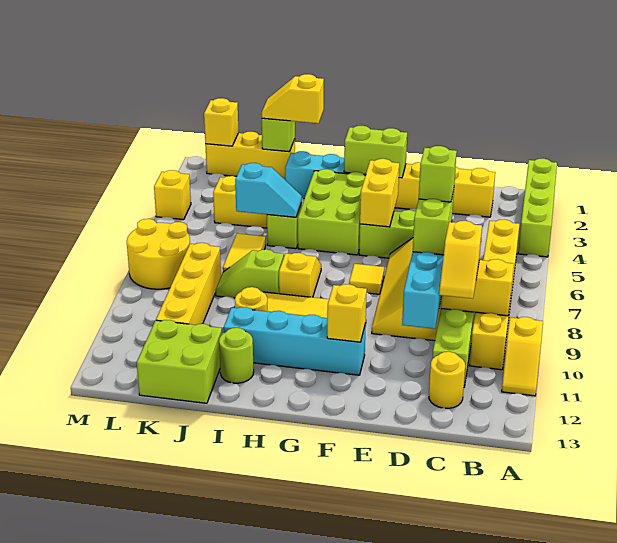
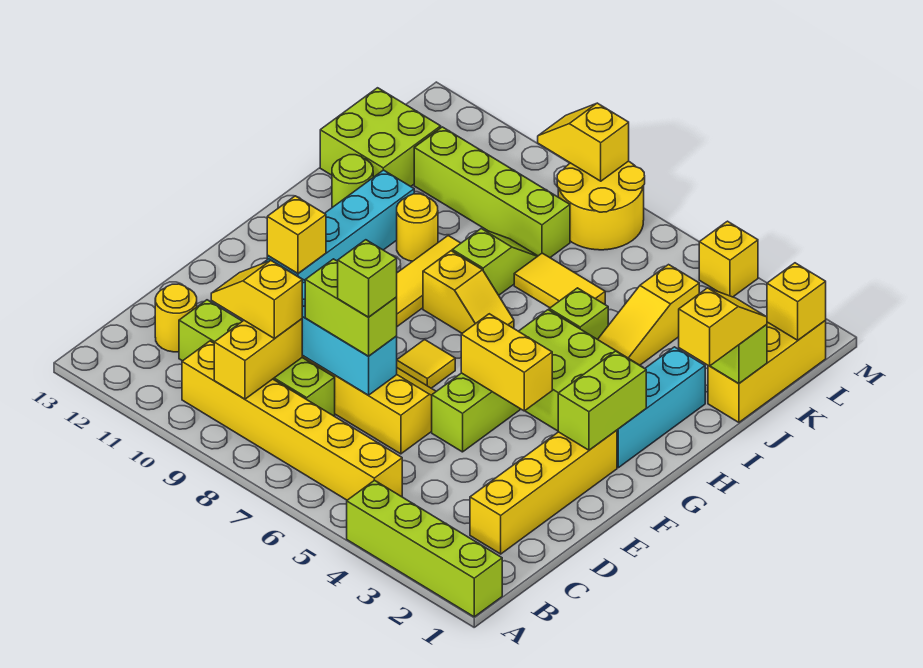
yellow 1x2 slope [502,317,543,396] -> yellow 1x2 slope moved to [538,103,629,181]
cyan 1x2 slope [235,163,302,217] -> none
yellow 1x4 brick [156,243,221,325] -> lime 1x4 brick [414,127,570,257]

